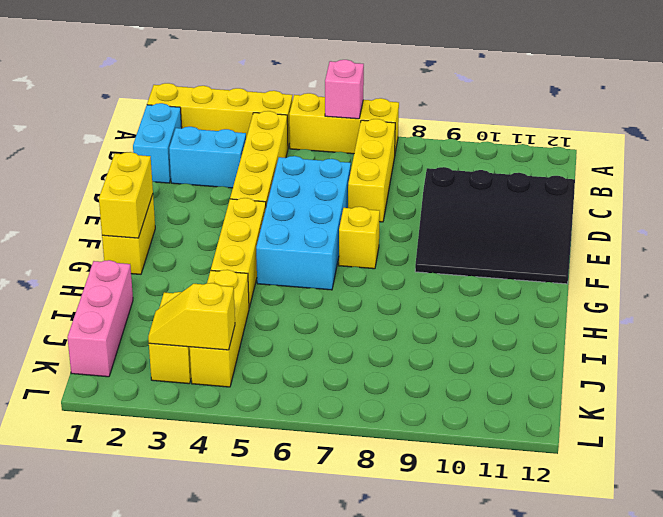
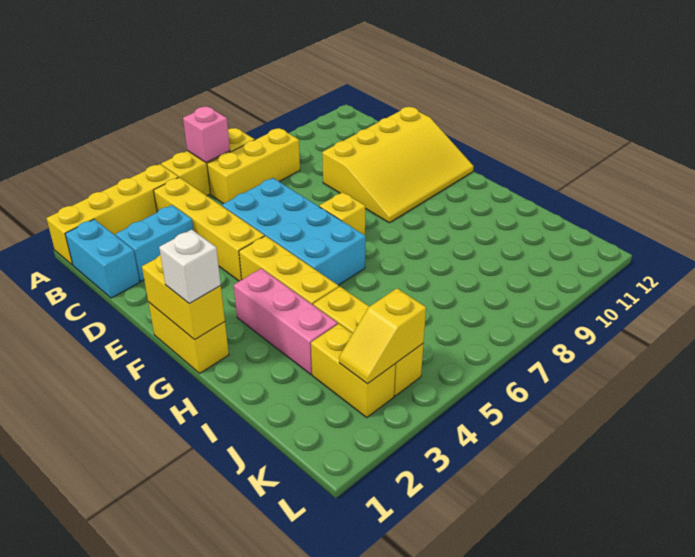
yellow 1x3 brick [348,119,395,222] -> yellow 1x3 brick turned to [207,128,300,204]
black 3x4 slope [415,167,575,284] -> yellow 3x4 slope [322,107,474,223]
none -> white 1x1 brick [159,230,221,304]
pink 1x3 brick [67,260,133,377] -> pink 1x3 brick moved to [234,268,338,374]

